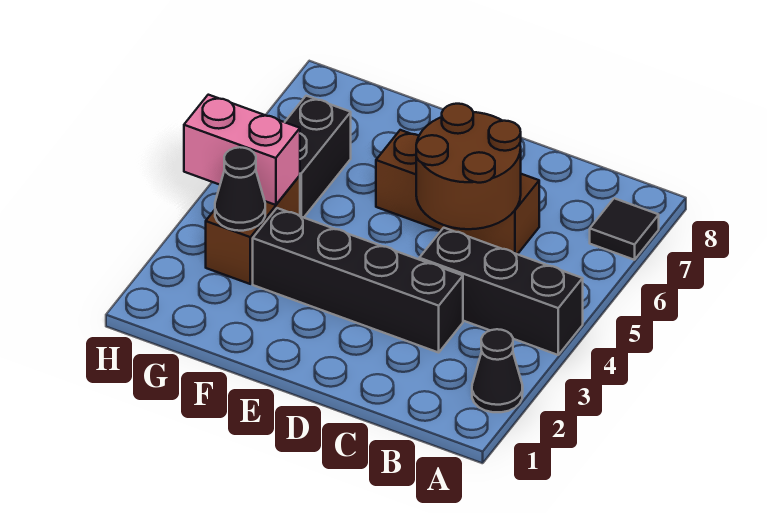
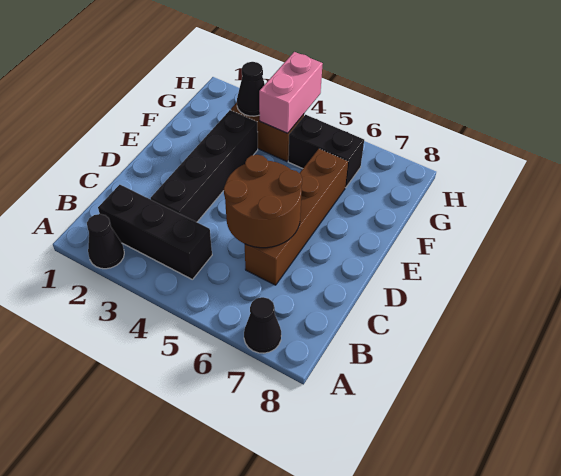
black 1x3 brick [419,228,583,355] -> black 1x3 brick turned to [98,185,212,279]
black 1x1 tile [590,198,659,260] -> black 1x1 cone [244,297,281,353]
brown 1x3 brick [376,130,539,254] -> brown 1x4 brick [245,149,348,285]

